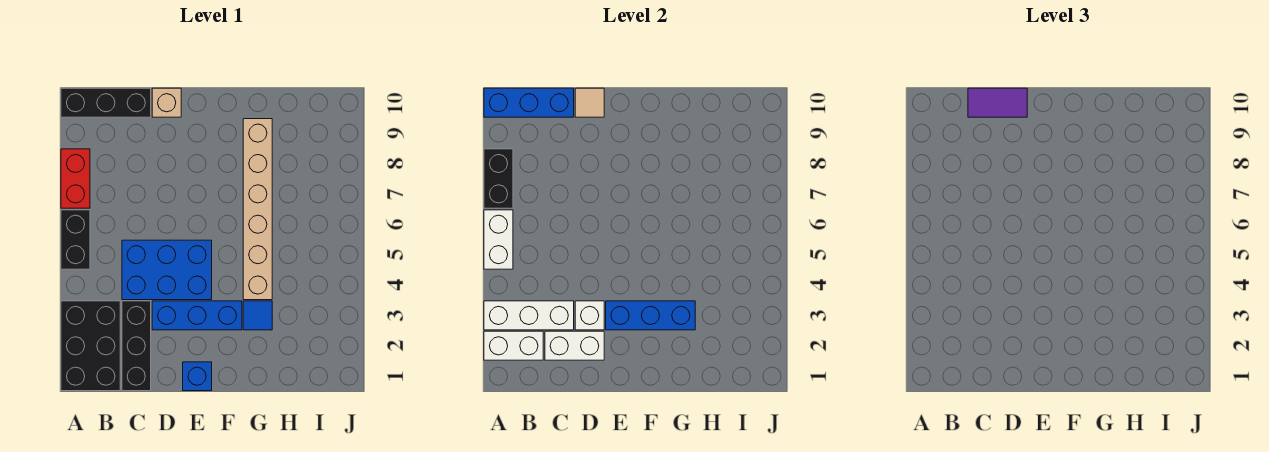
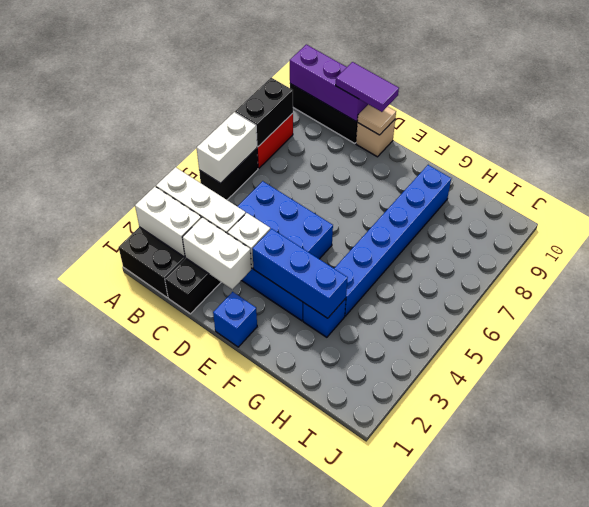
blue 1x3 brick [484,88,574,117] -> purple 1x3 brick [290,45,368,121]
blue 1x1 tile [243,301,272,330] -> blue 1x1 brick [303,298,346,337]
tan 1x6 brick [243,119,272,300] -> blue 1x6 brick [334,165,451,316]

